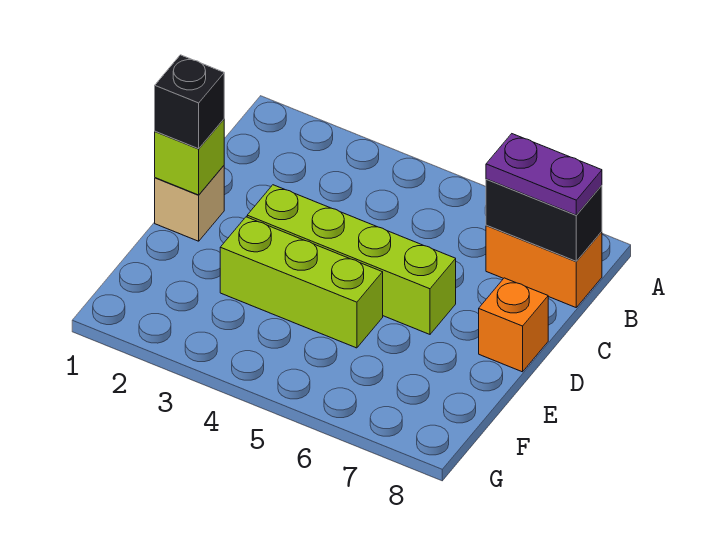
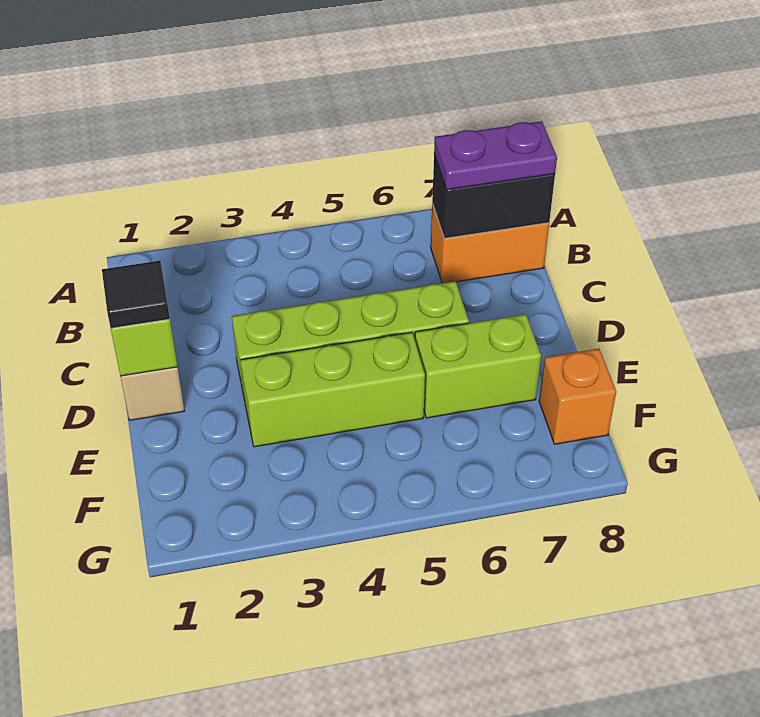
black 1x1 brick [155,55,224,149] -> black 1x1 tile [102,261,170,328]
orange 1x1 brick [479,278,548,372] -> orange 1x1 brick moved to [539,349,616,444]
none -> lime 1x2 brick [415,314,541,418]

